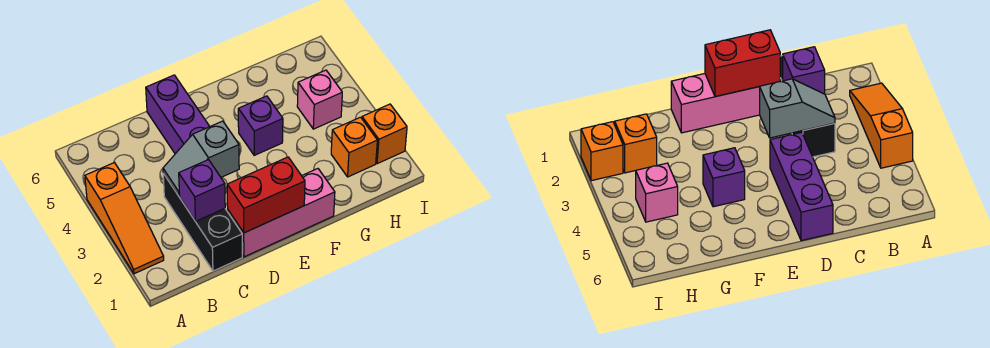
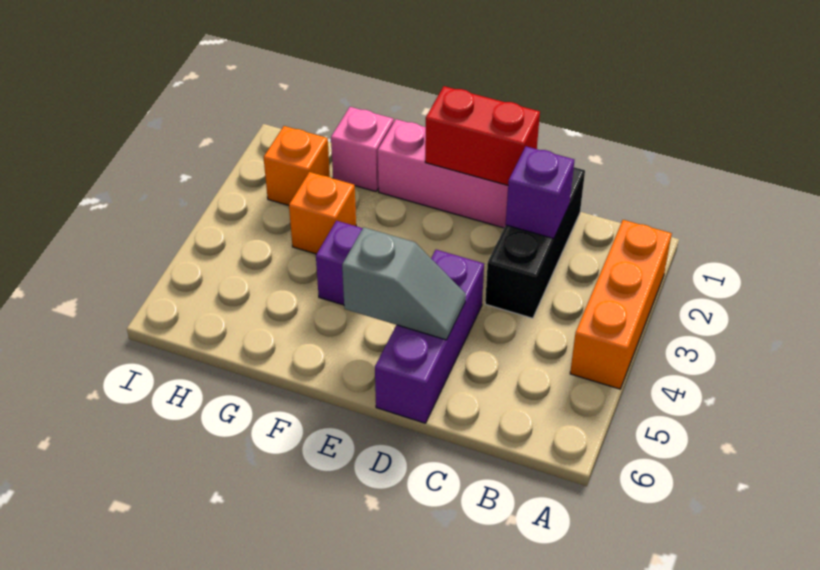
orange 1x3 slope [85,163,164,274] -> orange 1x3 brick [570,220,672,389]
grey 1x2 slope [163,121,239,196] -> grey 1x2 slope moved to [342,227,466,340]
pink 1x1 brick [297,70,342,129] -> pink 1x1 brick moved to [331,107,394,192]
orange 1x1 brick [362,104,407,164] -> orange 1x1 brick moved to [289,172,356,254]

